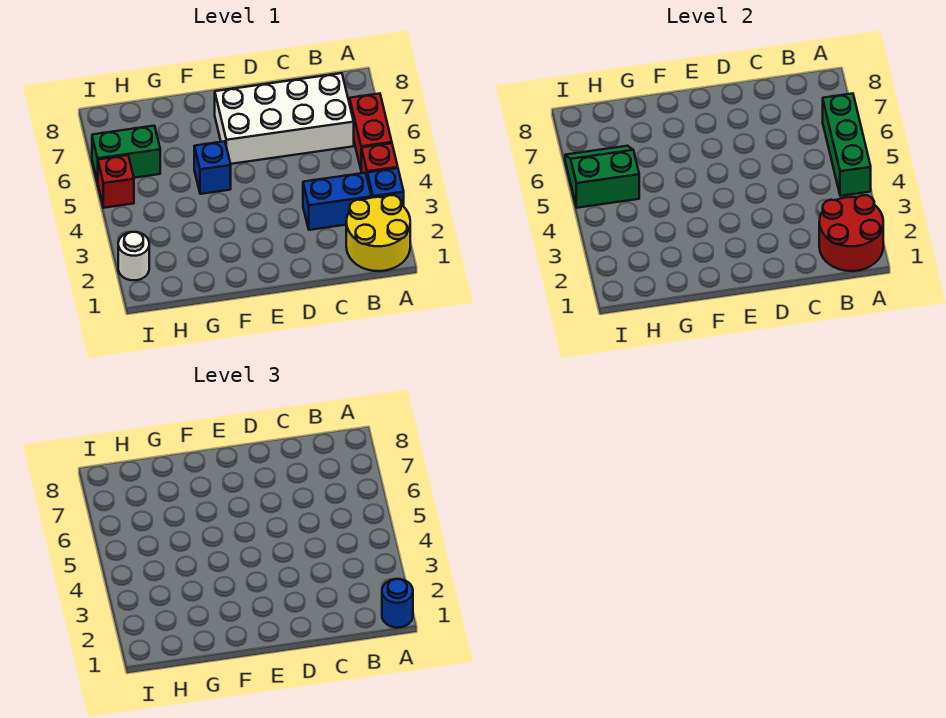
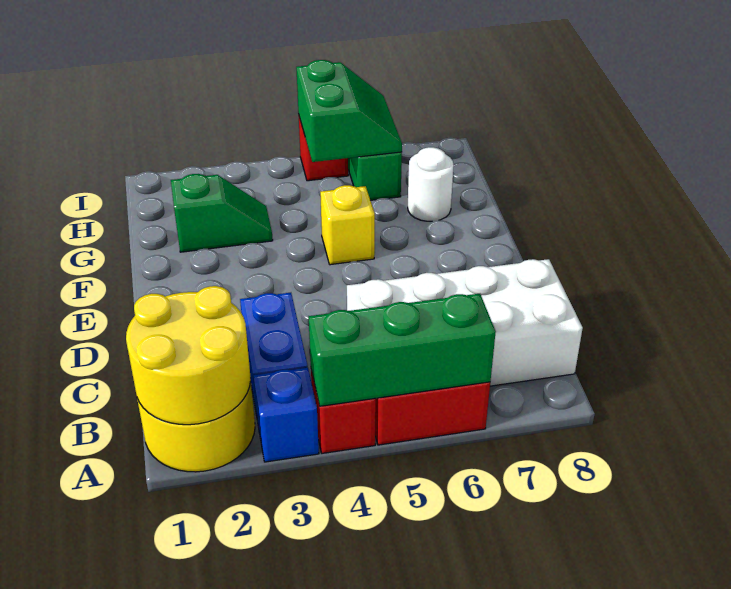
red 2x2 round brick [819,195,883,271] -> yellow 2x2 round brick [126,286,251,425]
blue 1x1 round brick [382,579,413,628] -> none
white 2x4 brick [215,73,354,164] -> white 2x4 brick turned to [347,259,583,386]
blue 1x1 brick [194,141,231,194] -> yellow 1x1 brick [320,185,375,265]
none -> green 1x2 slope [171,174,273,252]
white 1x1 round brick [118,232,149,280] -> white 1x1 round brick moved to [408,147,454,221]

